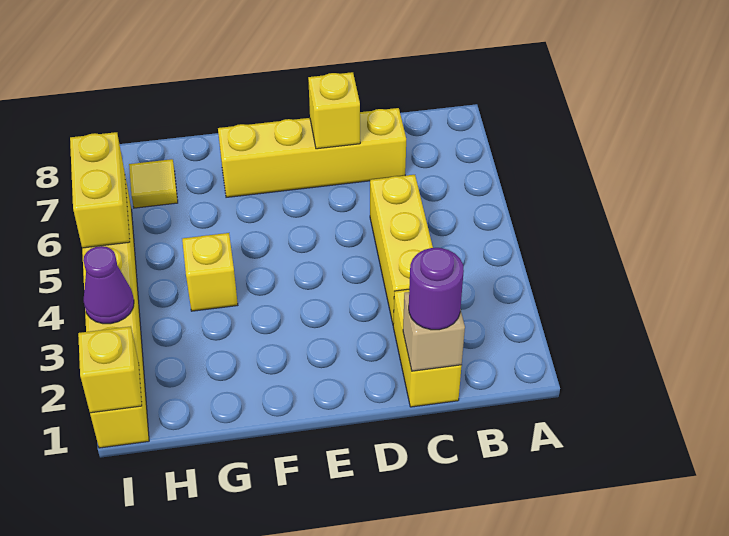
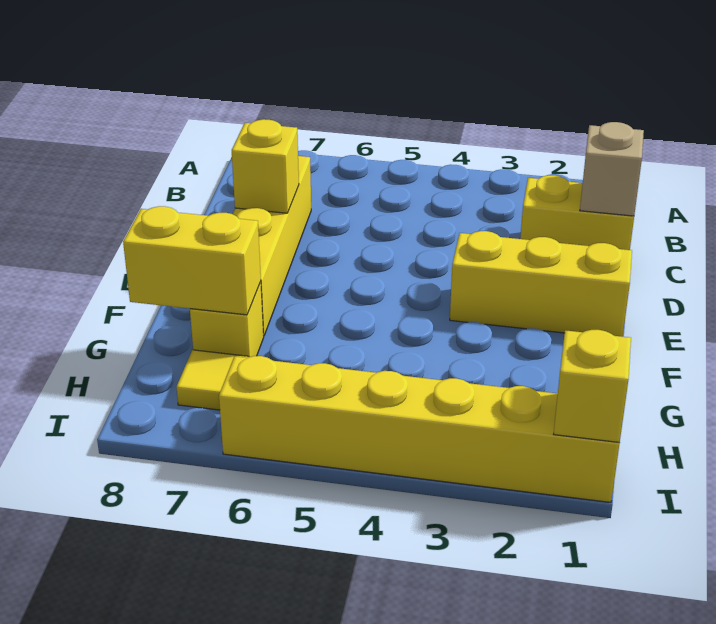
purple 1x1 round brick [409,248,464,330] -> none
yellow 1x3 brick [370,175,433,323] -> yellow 1x3 brick moved to [450,231,632,337]
yellow 1x1 brick [182,233,238,311] -> yellow 1x1 brick moved to [190,282,264,357]
purple 1x1 cone [83,246,134,324] -> none
yellow 1x2 brick [70,132,130,248] -> yellow 1x2 brick moved to [123,206,261,315]

